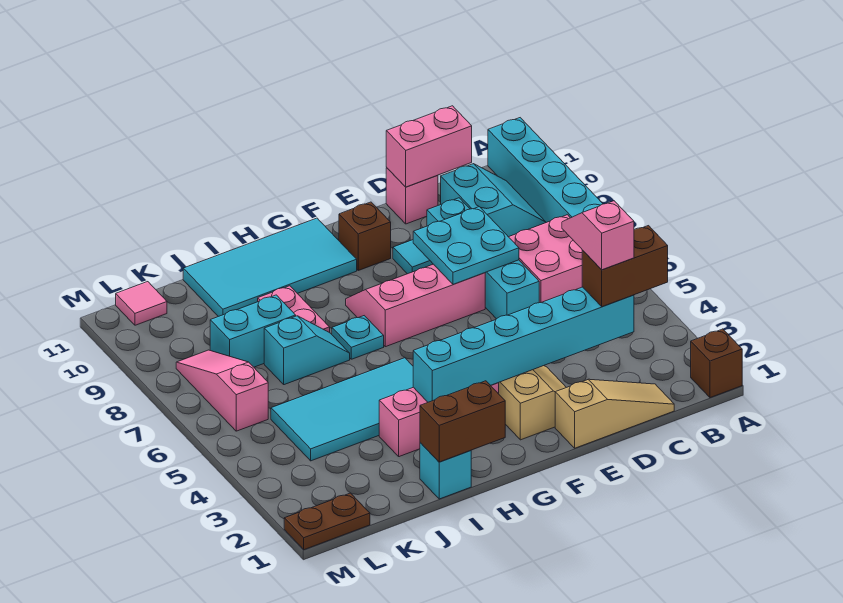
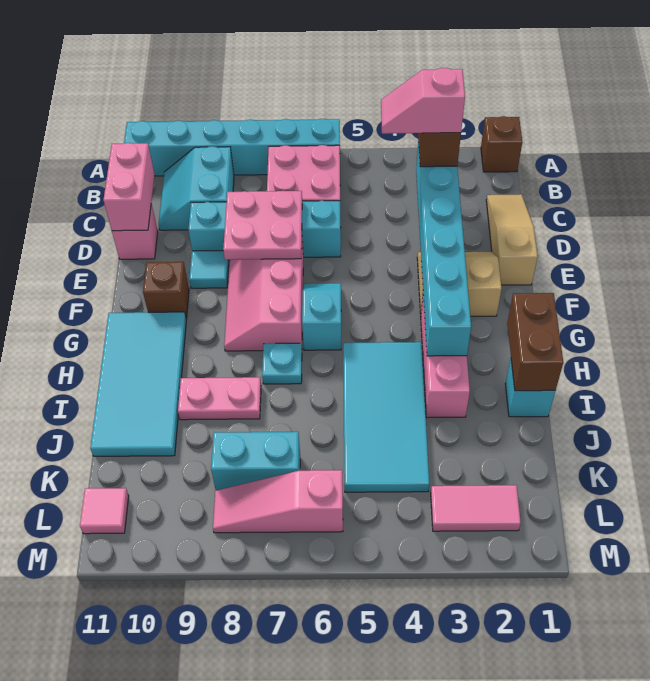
cyan 2x2 slope [441,164,546,237] -> cyan 2x2 slope turned to [159,146,234,230]
cyan 2x2 plate [413,207,519,284] -> pink 2x2 plate [223,191,302,260]
cyan 1x2 slope [264,316,350,385] -> cyan 1x2 slope moved to [302,283,341,350]
cyan 1x2 brick [210,295,296,367] -> cyan 1x2 brick turned to [211,432,300,491]
brown 1x2 plate [284,493,370,550] -> none
none -> pink 1x2 tile [431,485,521,531]

